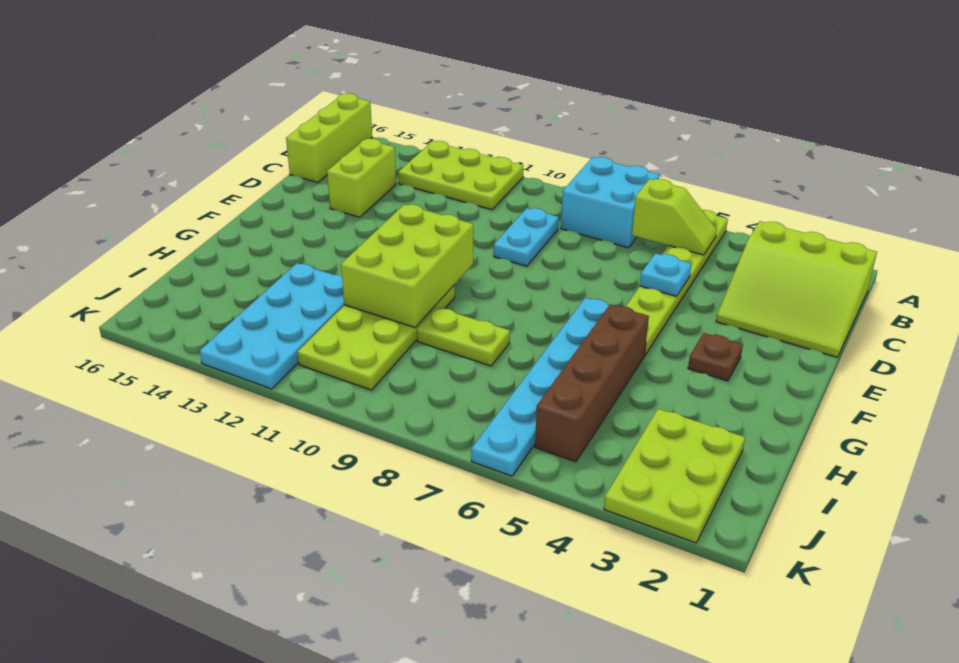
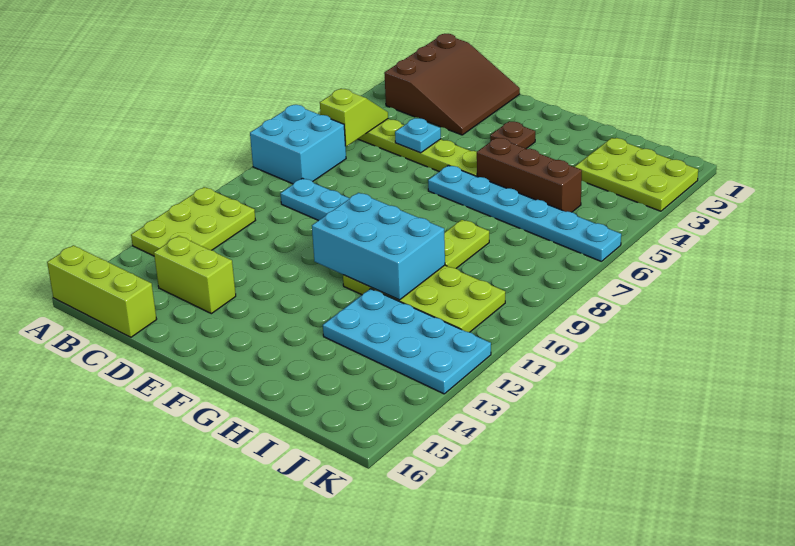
lime 3x3 slope [716,221,877,357] -> brown 3x3 slope [384,34,520,135]
lime 2x3 brick [341,204,473,328] -> cyan 2x3 brick [312,193,445,300]
brown 1x4 brick [535,304,649,462] -> brown 1x3 brick [477,137,582,212]

